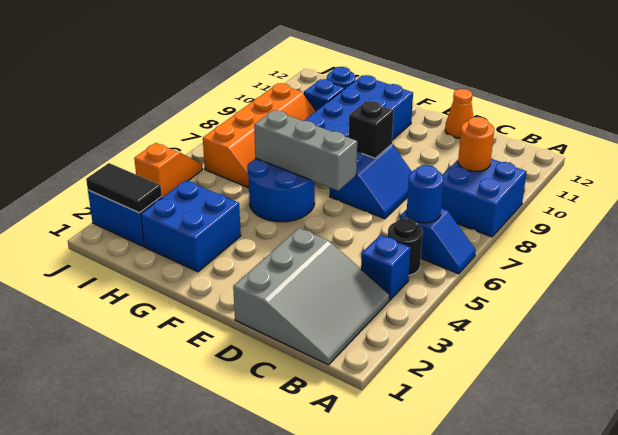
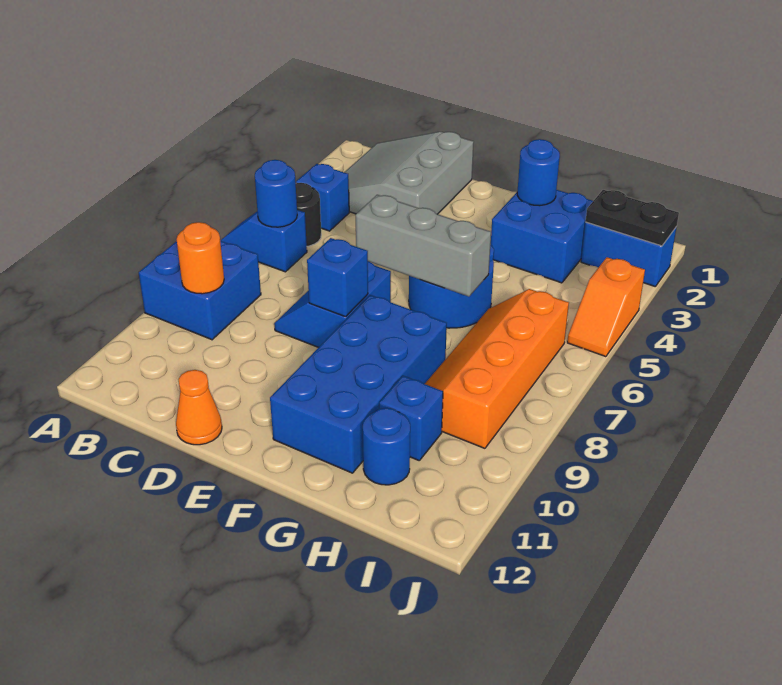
black 1x1 brick [349,101,394,158] -> blue 1x1 brick [307,238,368,317]
none -> blue 1x1 round brick [517,139,560,206]
black 1x2 tile [86,163,162,213] -> black 1x2 plate [586,190,679,246]

